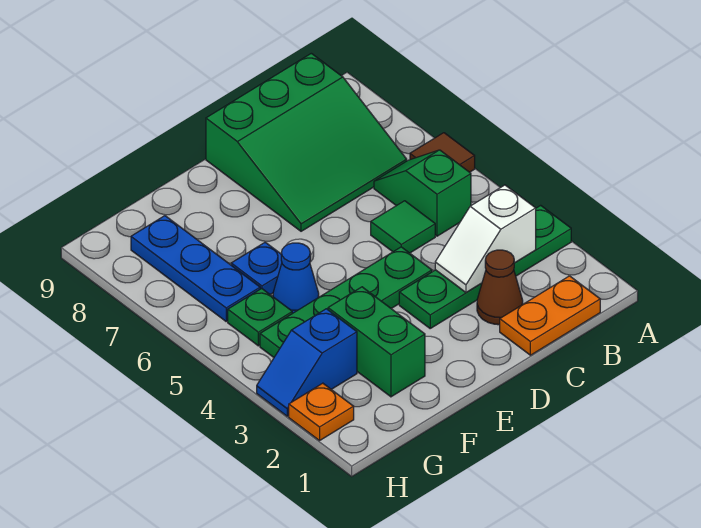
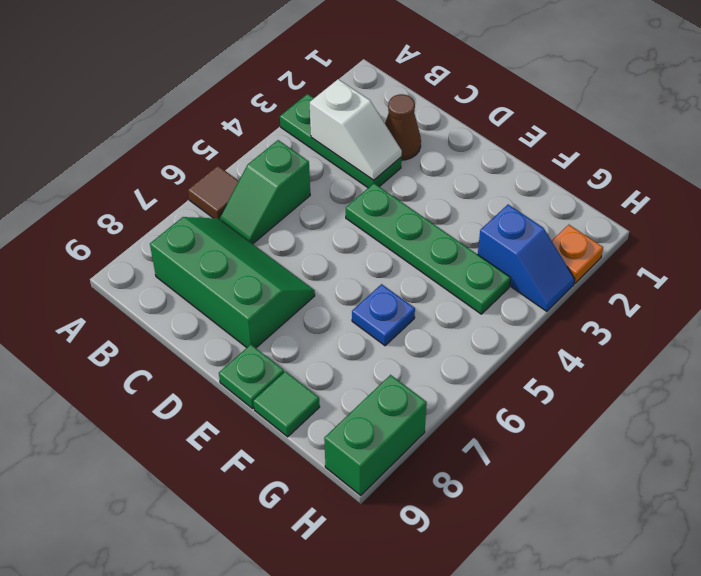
green 1x4 plate [399,205,571,328] -> green 1x3 plate [280,94,401,188]
orange 1x2 plate [500,276,600,355] -> none
green 3x3 slope [206,53,407,231] -> green 2x3 slope [150,217,315,348]
green 1x1 tile [371,201,435,253] -> green 1x1 tile moved to [253,371,320,437]
green 1x2 brick [328,287,425,397] -> green 1x2 brick moved to [324,375,427,495]
blue 1x1 cone [273,243,319,313] -> none
green 1x1 plate [228,288,292,346] -> green 1x1 plate moved to [219,345,284,408]
blue 1x3 plate [131,216,260,321] -> none

